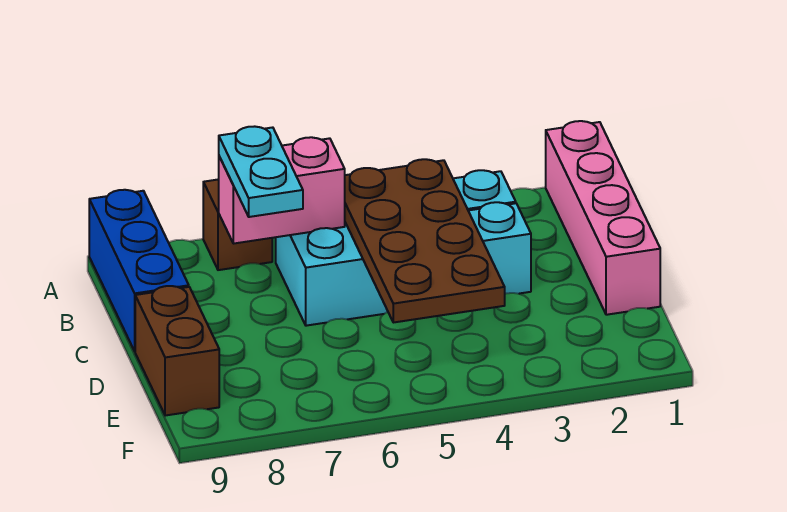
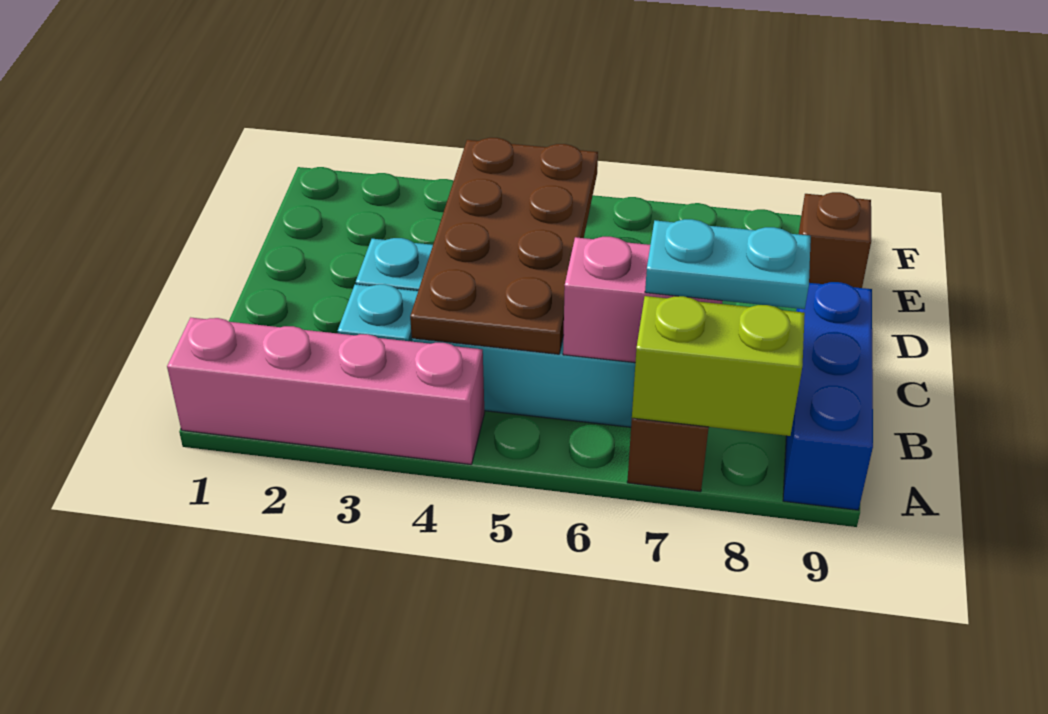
pink 1x4 brick [546,121,660,315] -> pink 1x4 brick turned to [167,318,484,465]
none -> lime 1x2 brick [632,296,805,436]
cyan 1x2 plate [219,126,303,217] -> cyan 1x2 plate turned to [645,219,811,309]
brown 1x2 brick [135,286,219,416] -> brown 1x1 brick [799,192,871,288]

